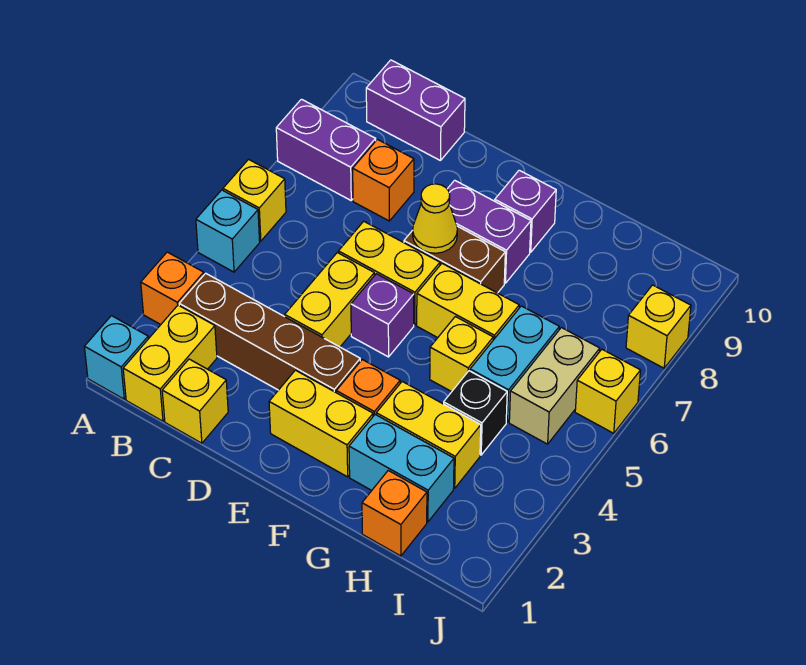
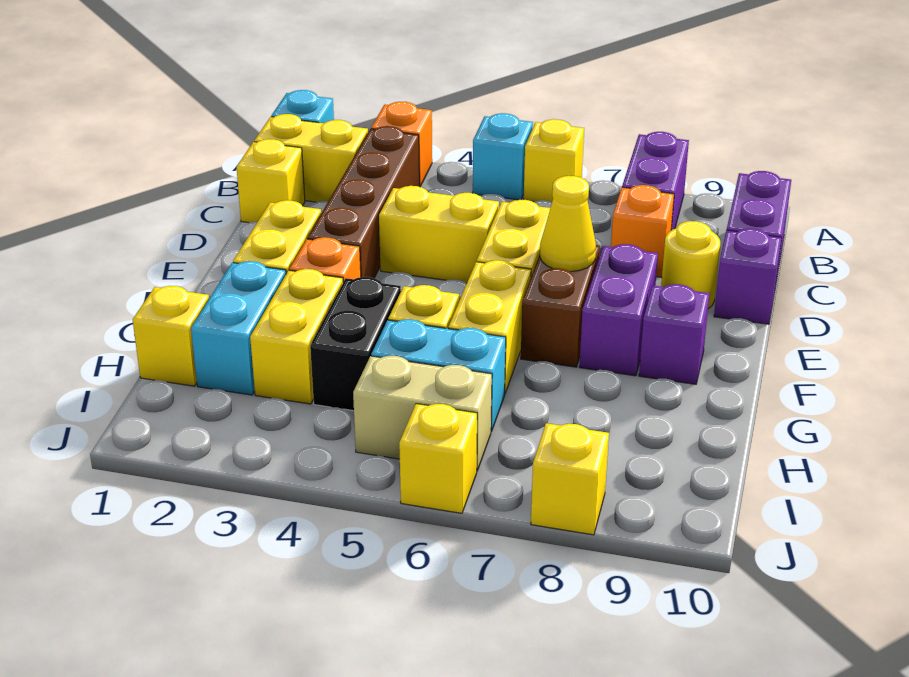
none -> yellow 1x1 round brick [661,221,720,308]
purple 1x1 brick [351,274,414,357] -> purple 1x1 brick moved to [714,228,782,324]
orange 1x1 brick [362,471,427,556] -> yellow 1x1 brick [133,286,209,386]
black 1x1 brick [444,371,507,455] -> black 1x2 brick [310,277,401,411]

